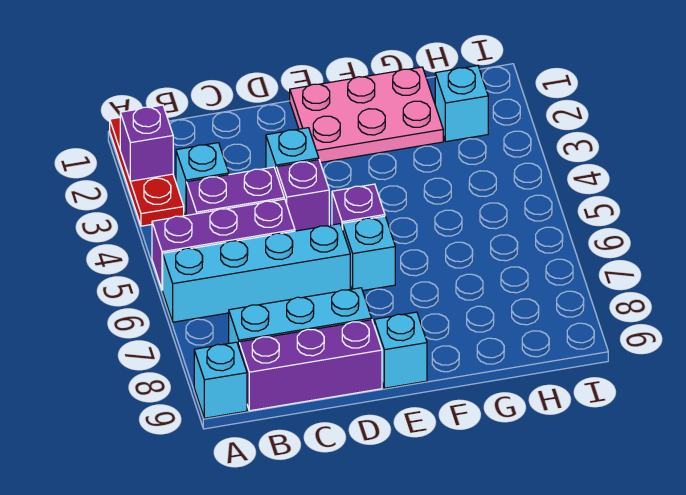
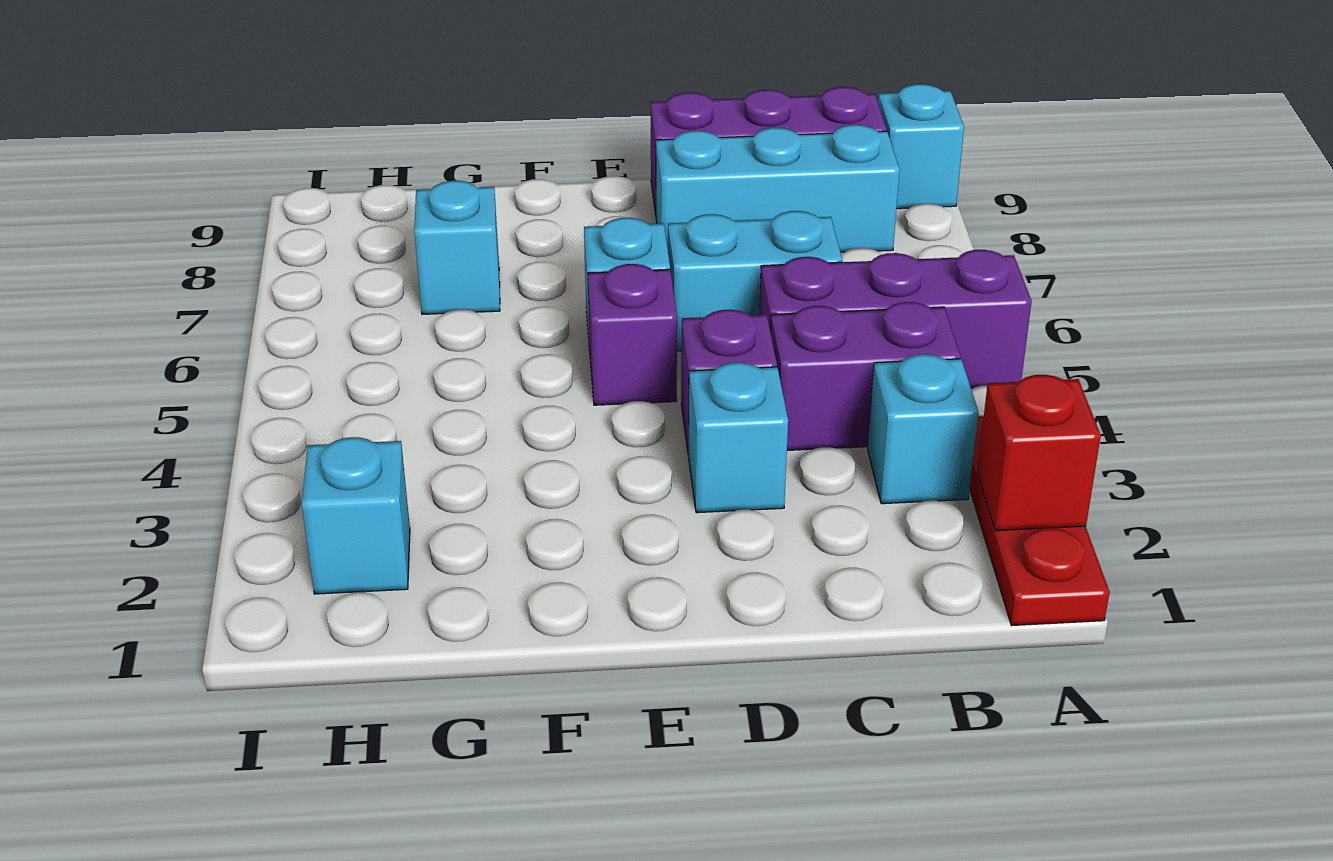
purple 1x1 brick [120,105,173,181] -> red 1x1 brick [977,375,1101,531]
cyan 1x4 brick [163,224,350,322] -> cyan 1x2 brick [668,211,842,351]
pink 2x3 plate [290,67,443,163] -> none
cyan 1x1 brick [374,312,427,388] -> cyan 1x1 brick moved to [414,181,500,314]

